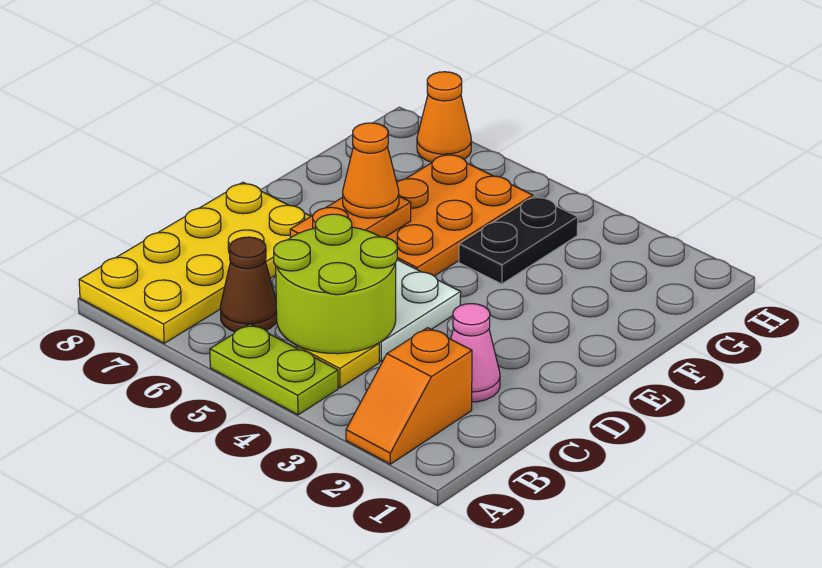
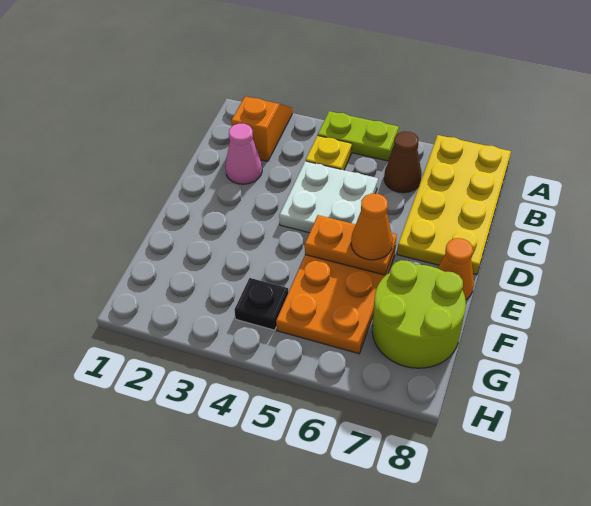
lime 2x2 round brick [274,214,397,354] -> lime 2x2 round brick moved to [372,260,466,368]
orange 1x2 plate [290,197,411,238] -> orange 1x2 plate turned to [305,215,397,275]
black 1x2 plate [459,196,578,284] -> black 1x1 plate [235,278,288,330]
orange 1x1 cone [417,72,472,162] -> orange 1x1 cone moved to [438,238,474,299]

